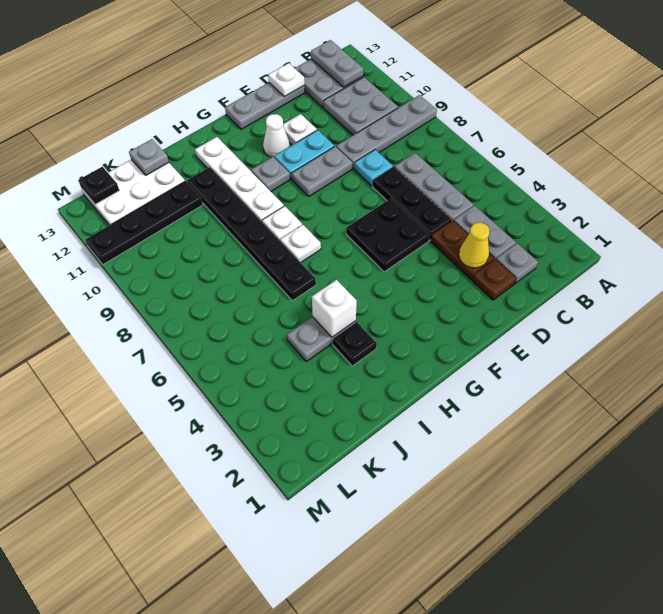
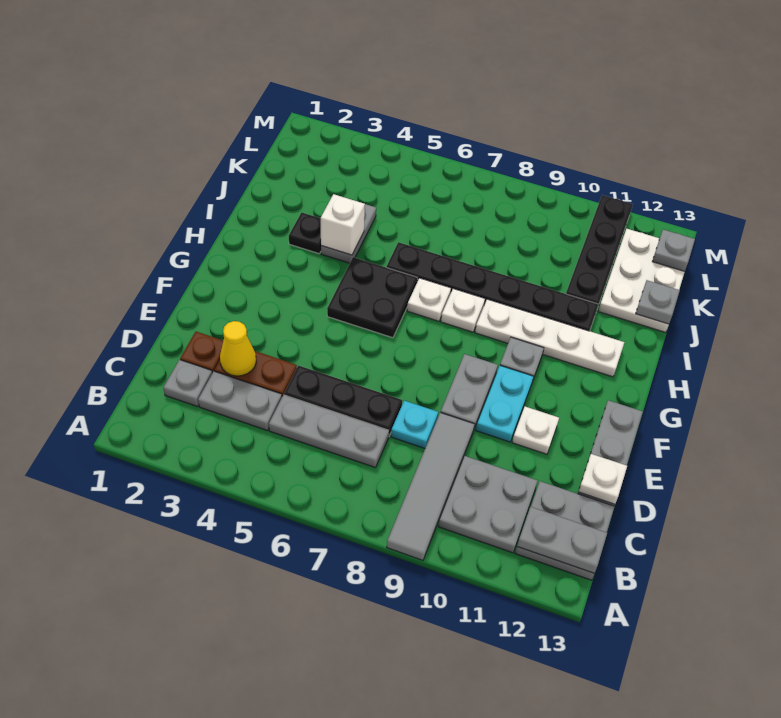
grey 1x4 plate [336,95,437,169] -> grey 1x4 tile [387,412,475,560]
black 2x2 plate [346,199,430,272] -> black 2x2 plate moved to [327,257,418,338]
white 1x1 cone [263,114,290,157] -> none
black 1x1 plate [78,167,119,204] -> grey 1x1 plate [652,230,695,271]

